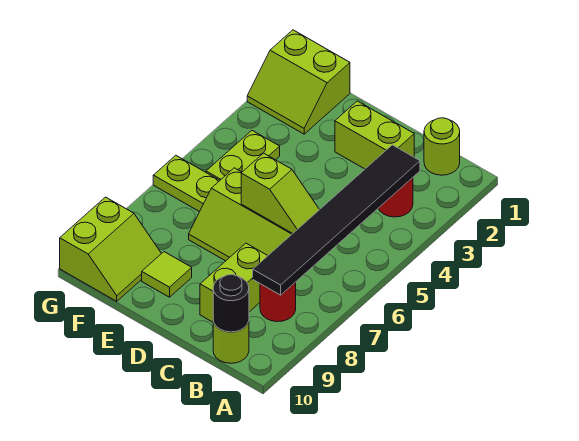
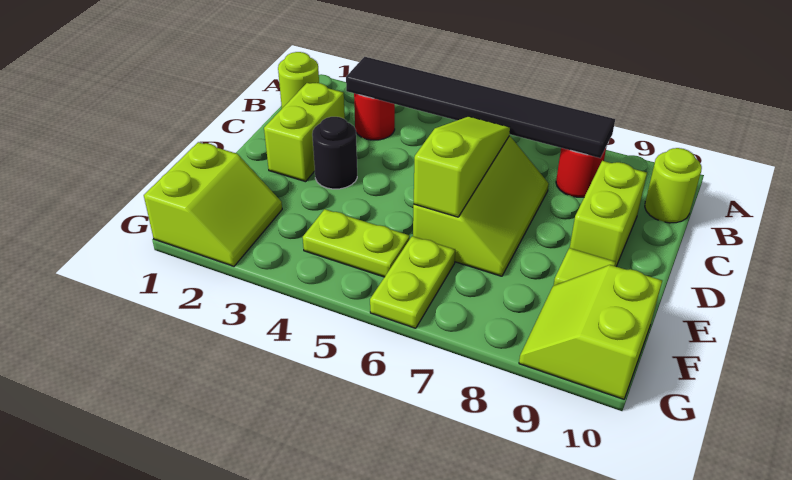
black 1x1 round brick [213,275,249,332] -> black 1x1 round brick moved to [312,117,357,189]
lime 1x2 slope [241,153,319,233] -> lime 1x3 slope [414,117,510,217]
lime 1x2 brick [200,243,268,322] -> lime 1x2 brick turned to [570,161,647,266]
lime 2x2 slope [60,197,162,301] -> lime 2x2 slope turned to [519,265,662,399]

